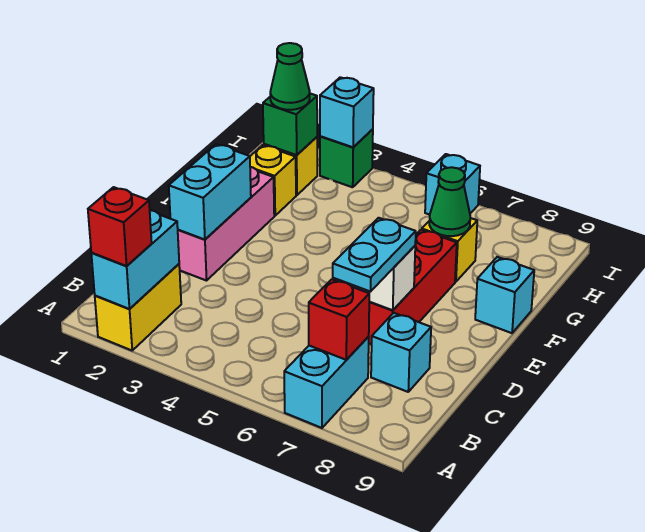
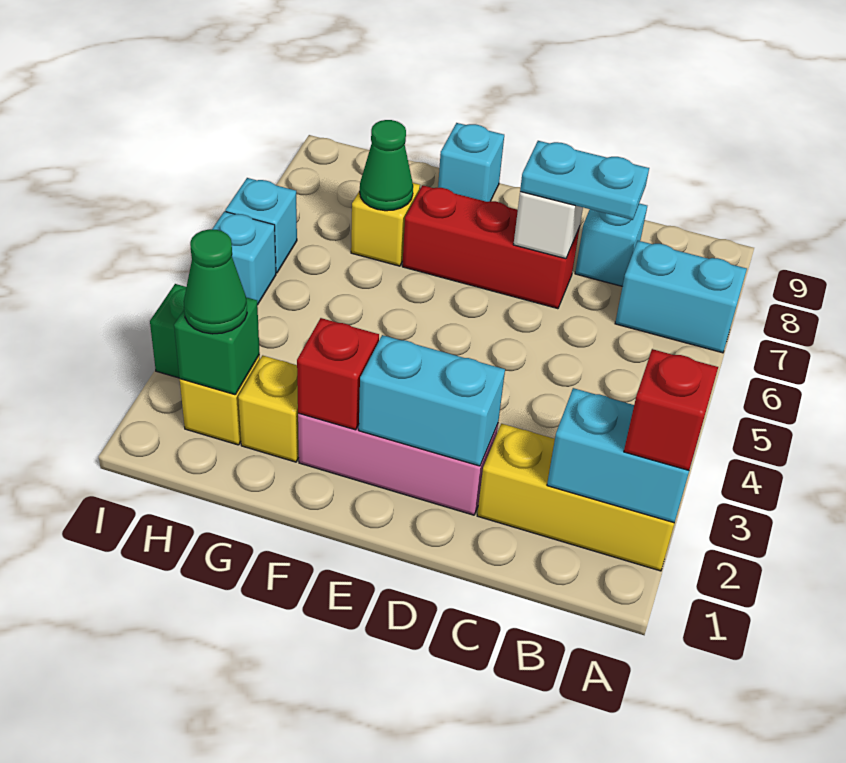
yellow 1x2 brick [95,264,181,350] -> yellow 1x3 brick [477,424,677,571]
red 1x1 brick [309,279,369,360] -> red 1x1 brick moved to [297,318,379,430]
cyan 1x1 brick [320,77,374,147] -> cyan 1x1 brick moved to [212,211,276,305]

